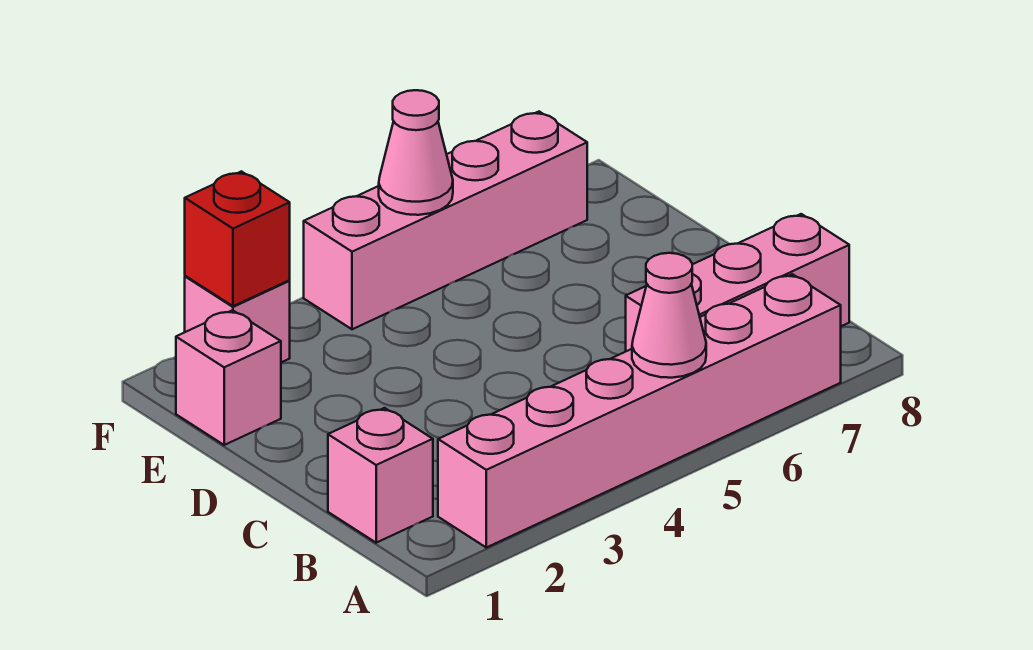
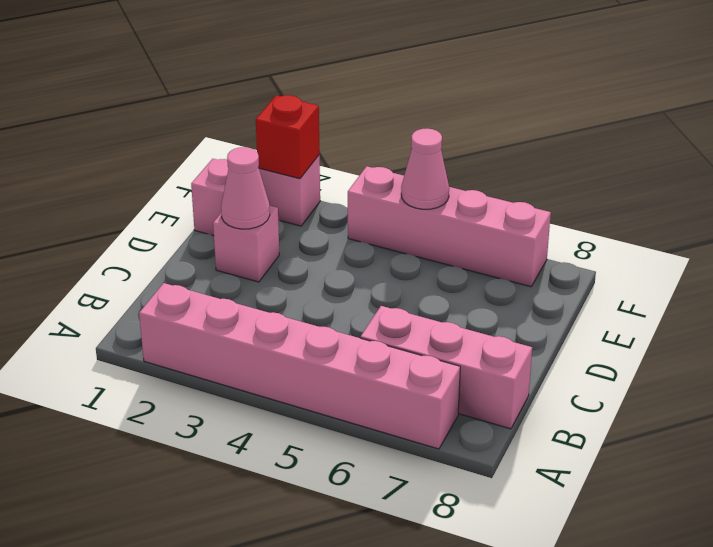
pink 1x1 cone [632,253,706,378] -> pink 1x1 cone moved to [221,147,270,229]
pink 1x1 brick [328,408,433,543] -> pink 1x1 brick moved to [213,205,279,282]

